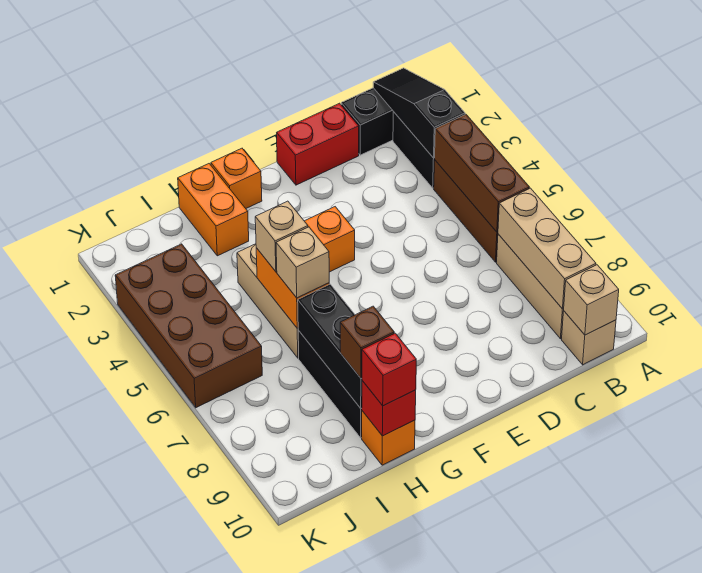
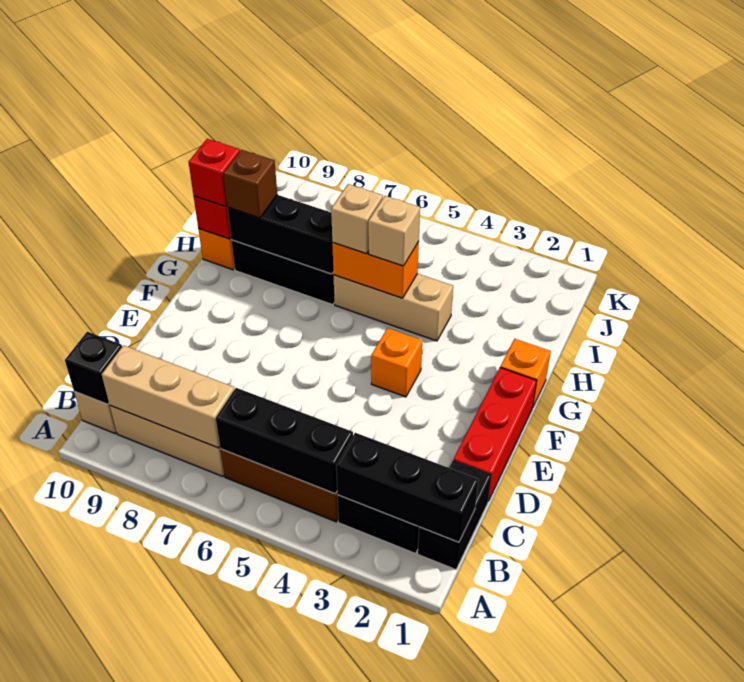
black 1x3 slope [373,68,465,158] -> black 1x3 brick [336,433,479,542]
brown 1x3 brick [435,115,529,232] -> black 1x3 brick [216,388,353,494]
tan 1x1 brick [563,265,619,335] -> black 1x1 brick [65,332,122,404]
red 1x2 brick [277,103,359,185] -> red 1x3 brick [453,368,537,501]
orange 1x2 brick [178,164,249,256] -> none
brown 2x4 brick [115,244,262,408] -> none

